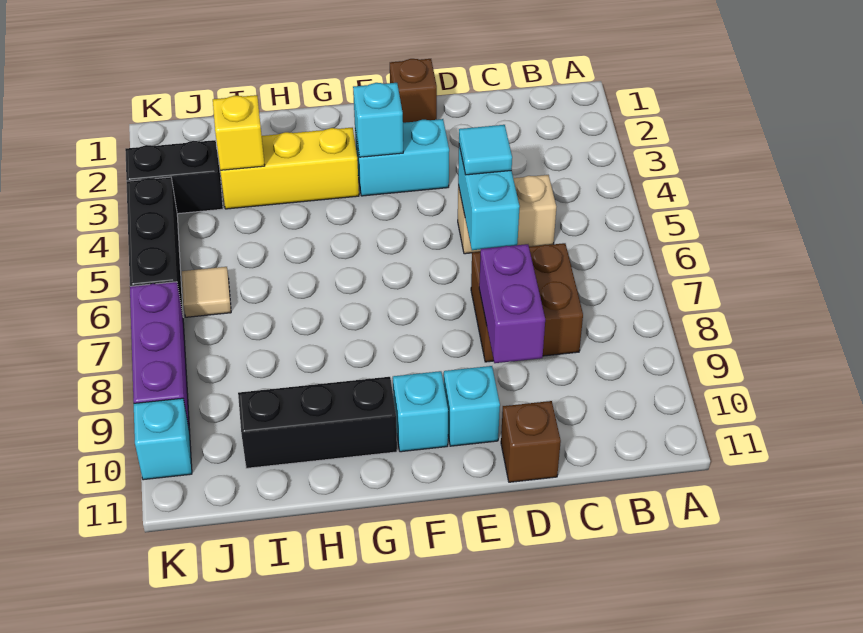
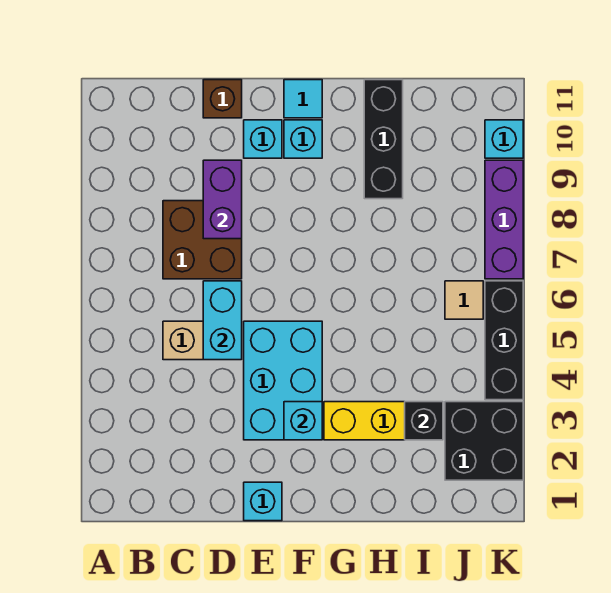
cyan 1x1 tile [459,125,512,175] -> cyan 1x1 tile moved to [284,80,322,118]
brown 1x1 brick [390,59,437,123] -> cyan 1x1 brick [244,482,282,521]
cyan 1x2 brick [355,119,449,196] -> cyan 2x3 brick [244,321,322,440]
black 1x3 brick [238,377,397,468] -> black 1x3 brick turned to [364,80,403,199]
yellow 1x1 brick [213,95,265,170] -> black 1x1 brick [405,402,443,440]
black 1x2 brick [125,140,223,214] -> black 2x2 brick [445,402,523,480]

